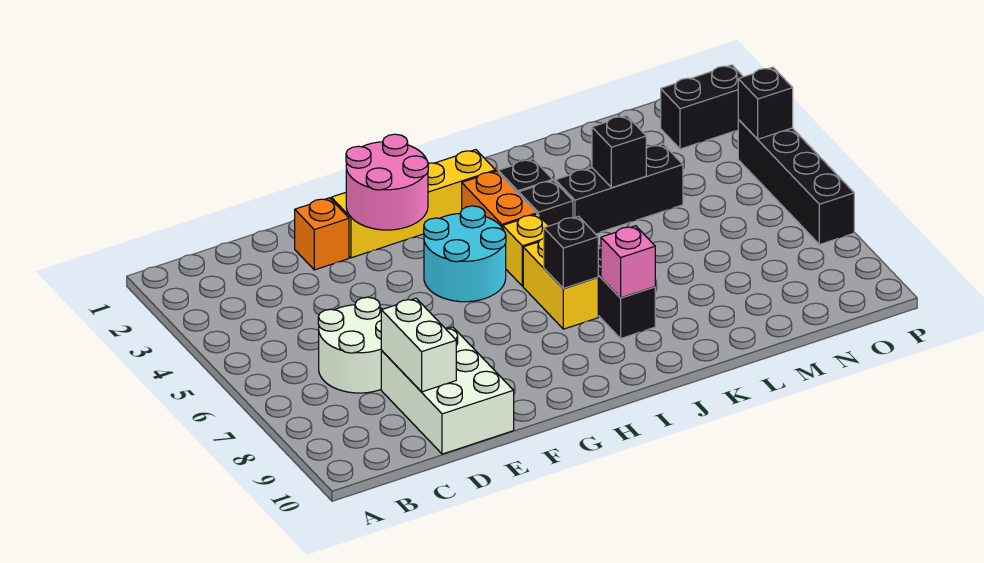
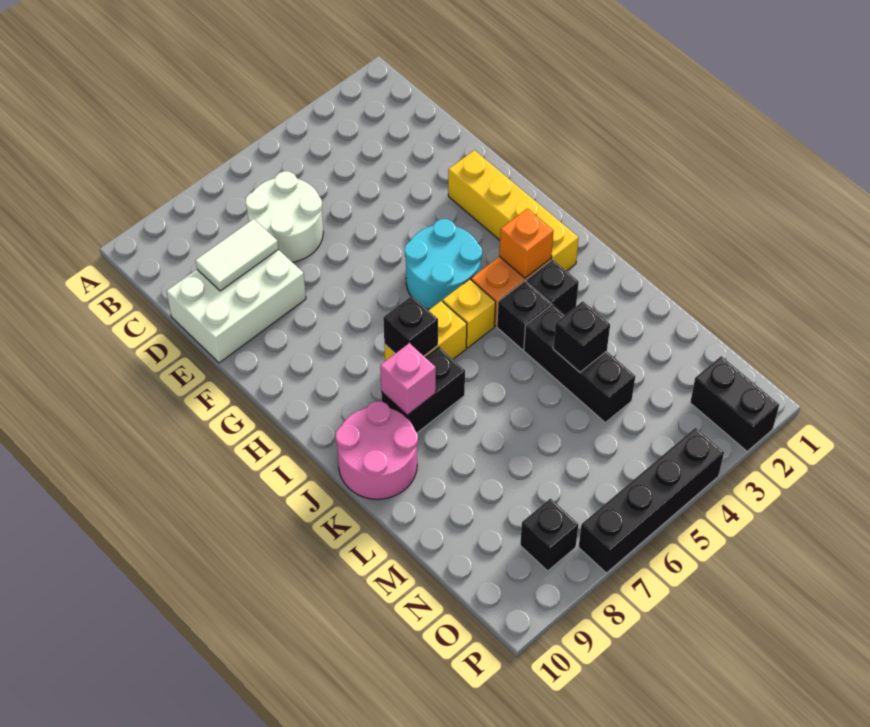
white 1x2 brick [381,298,456,392] -> white 1x2 tile [195,219,278,291]
orange 1x1 brick [295,198,349,270] -> orange 1x1 brick moved to [499,209,553,278]
pink 2x2 round brick [346,134,428,230] -> pink 2x2 round brick moved to [336,401,418,499]
black 1x1 brick [738,67,793,139] -> black 1x1 brick moved to [520,499,579,571]

